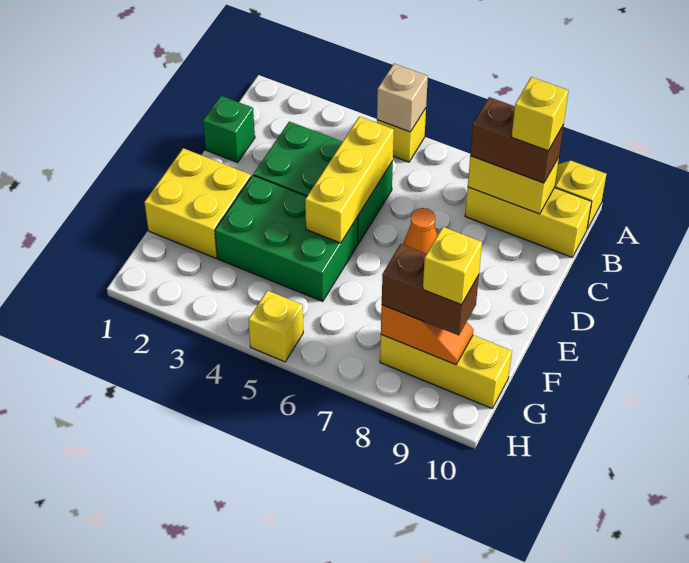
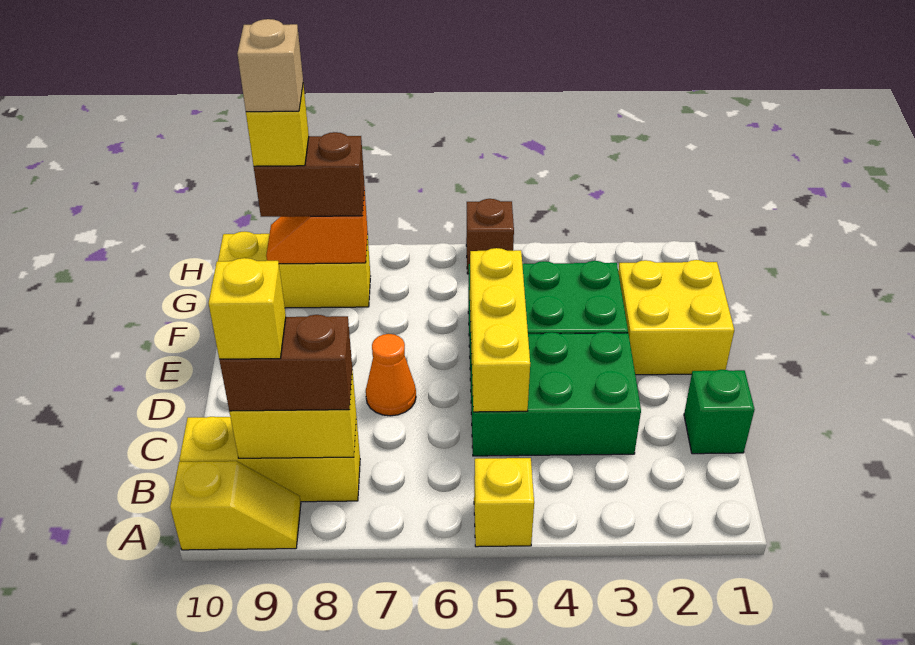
tan 1x1 brick [377,64,428,132] -> tan 1x1 brick moved to [237,19,303,112]
yellow 1x1 brick [248,290,303,362] -> brown 1x1 brick [466,199,514,274]

